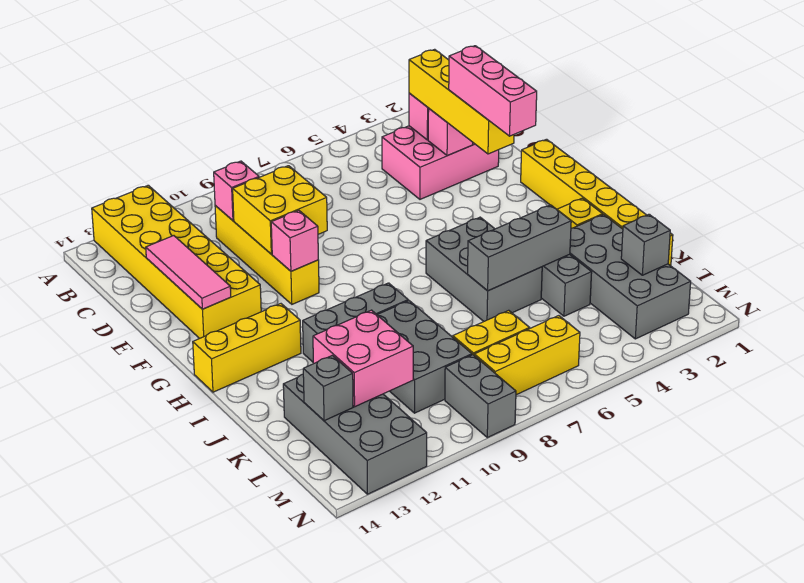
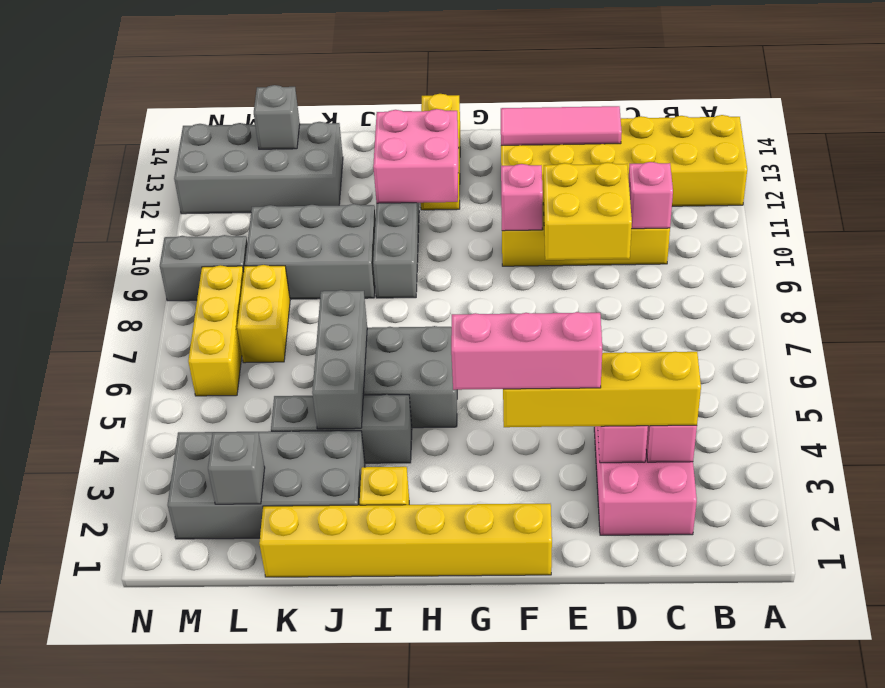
pink 2x2 brick [313,310,413,407] -> pink 2x2 brick moved to [373,109,459,203]

